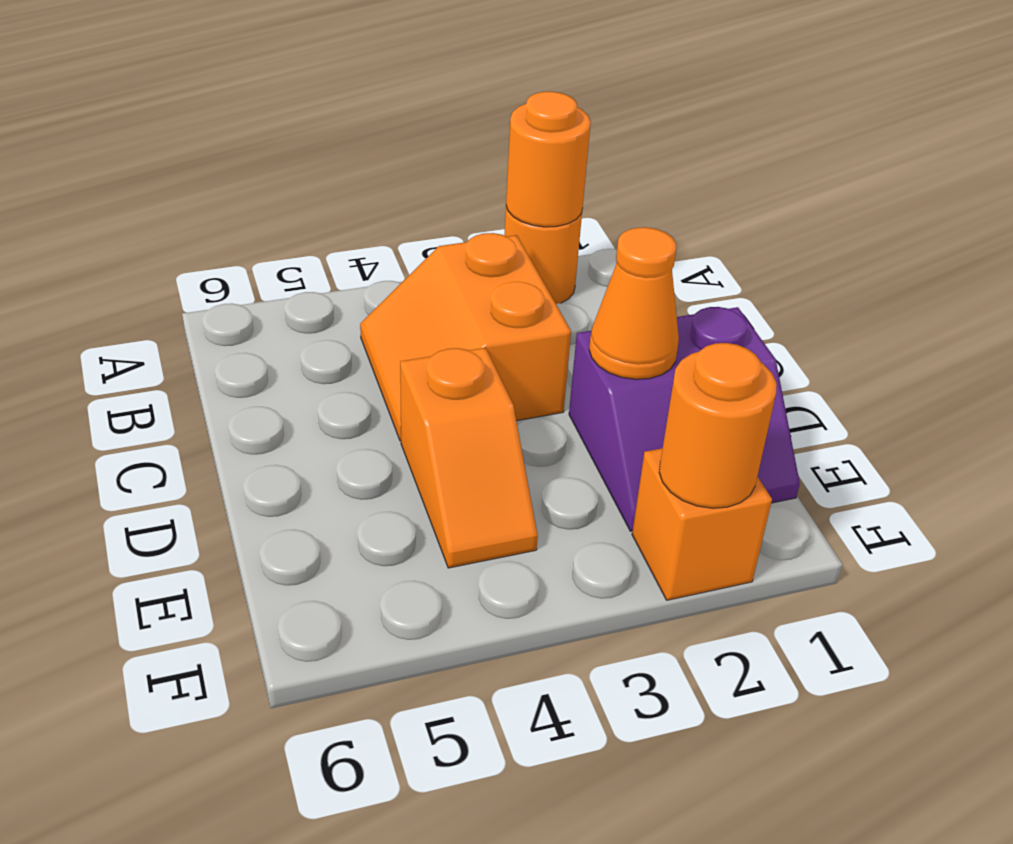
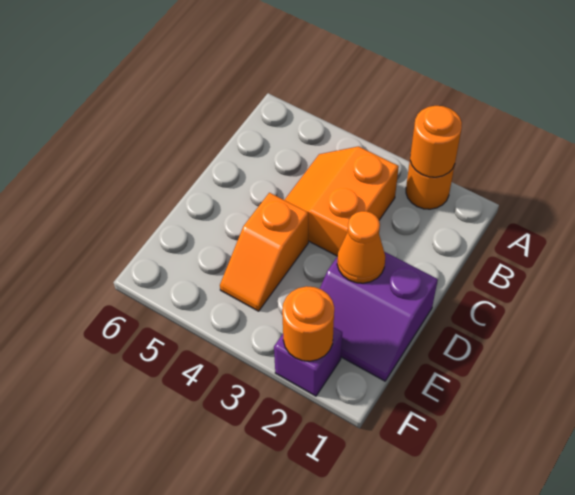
orange 1x1 brick [632,448,772,600] -> purple 1x1 brick [274,327,342,396]

